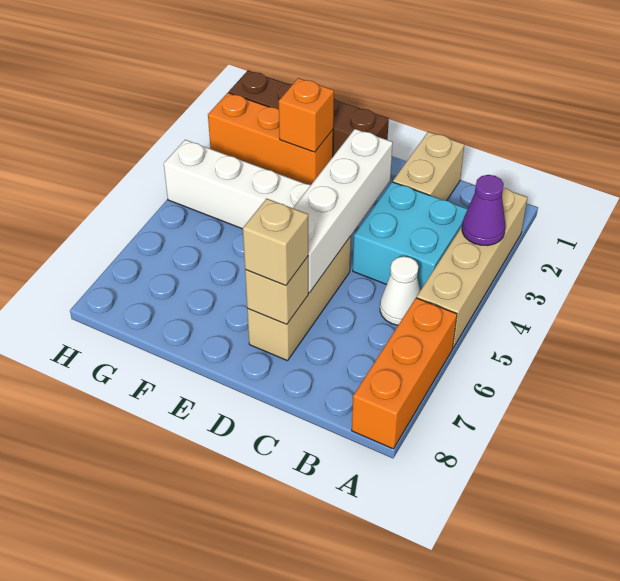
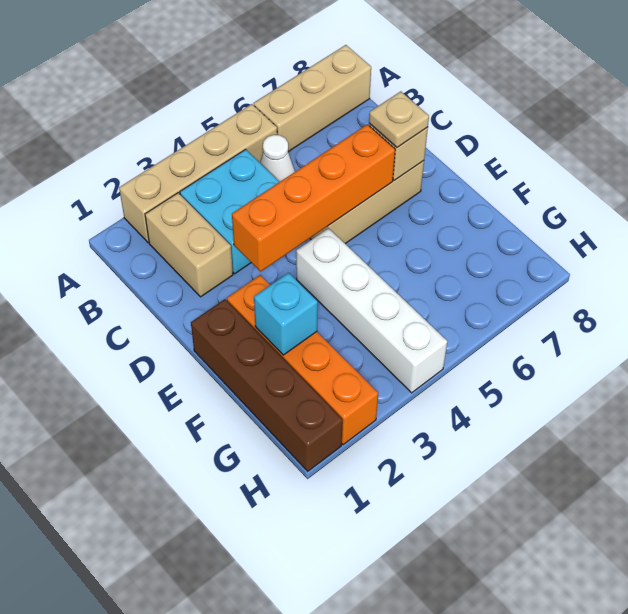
purple 1x1 cone [462,175,506,246] -> none
orange 1x3 brick [352,298,457,449] -> tan 1x3 brick [254,45,371,152]
tan 1x2 brick [393,132,464,201] -> tan 1x2 brick turned to [145,193,233,297]
white 1x4 brick [293,129,393,293] -> orange 1x4 brick [232,124,395,271]
tan 1x1 brick [243,199,308,285] -> tan 1x1 plate [369,91,429,147]
orange 1x3 brick [208,93,333,185] -> orange 1x4 brick [227,275,378,445]
orange 1x1 brick [279,78,334,152] -> cyan 1x1 brick [254,273,318,355]

